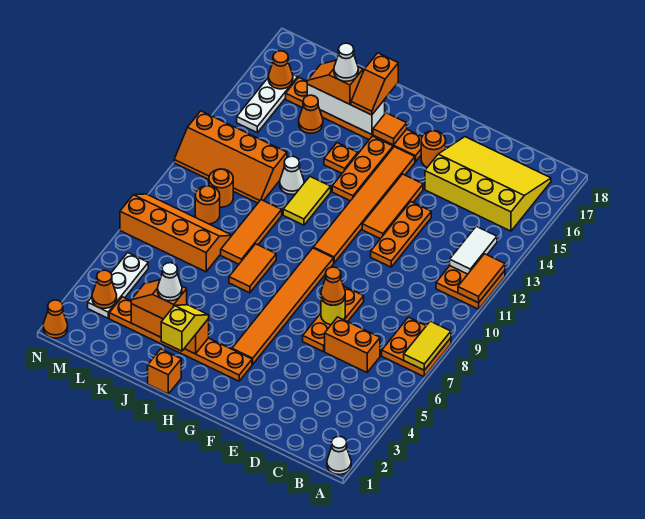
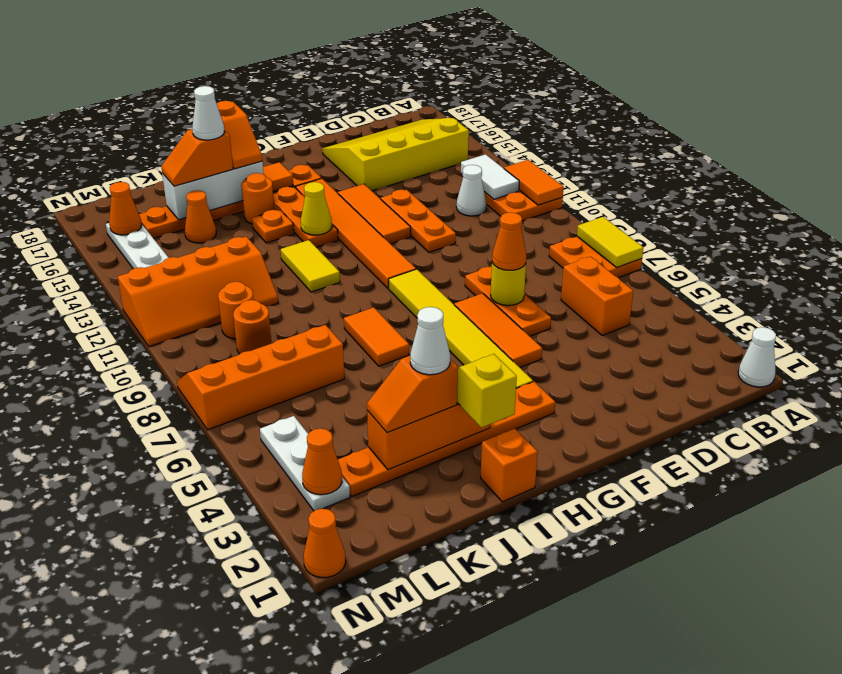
orange 1x2 brick [325,317,380,372] -> orange 1x2 brick turned to [561,257,633,335]
orange 1x1 round brick [421,131,446,167] -> orange 1x1 round brick moved to [241,173,274,224]
orange 1x6 tile [232,248,334,364] -> yellow 1x6 tile [389,269,533,388]
none -> yellow 1x1 cone [301,182,332,235]
orange 1x3 tile [221,200,282,264] -> orange 1x3 tile moved to [454,293,542,367]
white 1x1 cone [280,156,304,195] -> white 1x1 cone moved to [457,165,487,216]

